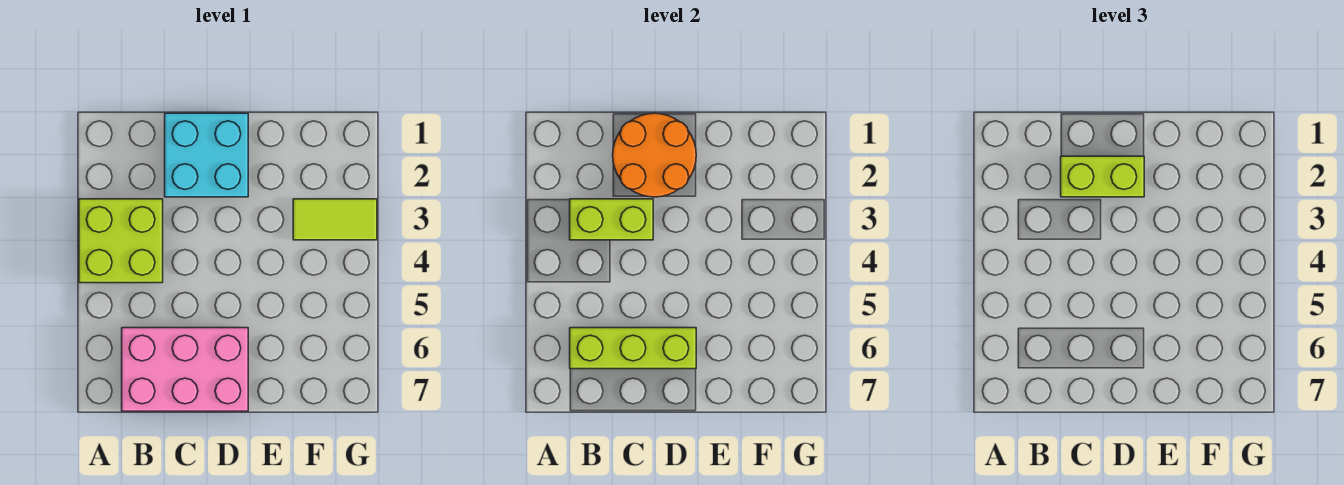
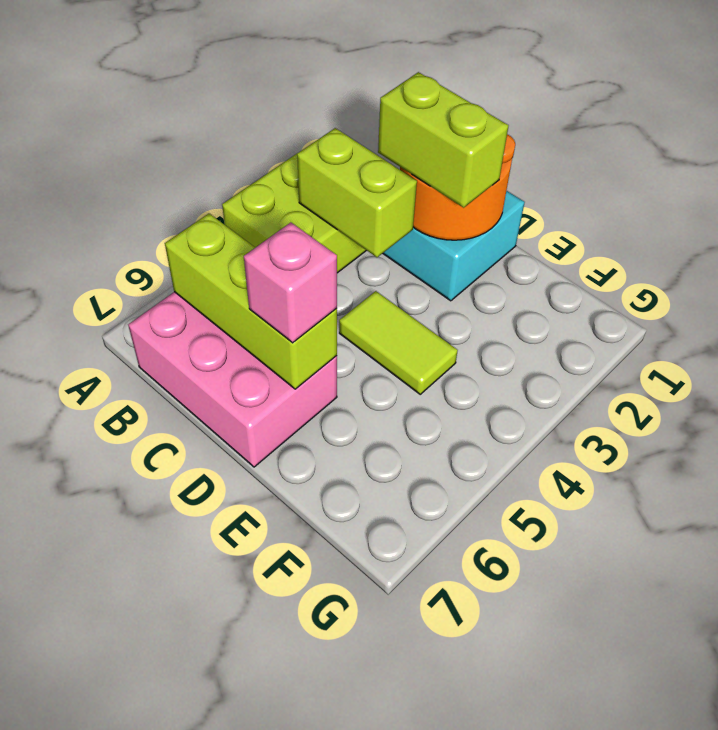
none -> pink 1x1 brick [244,222,337,343]
lime 1x2 tile [293,199,377,240] -> lime 1x2 tile moved to [339,291,458,394]

